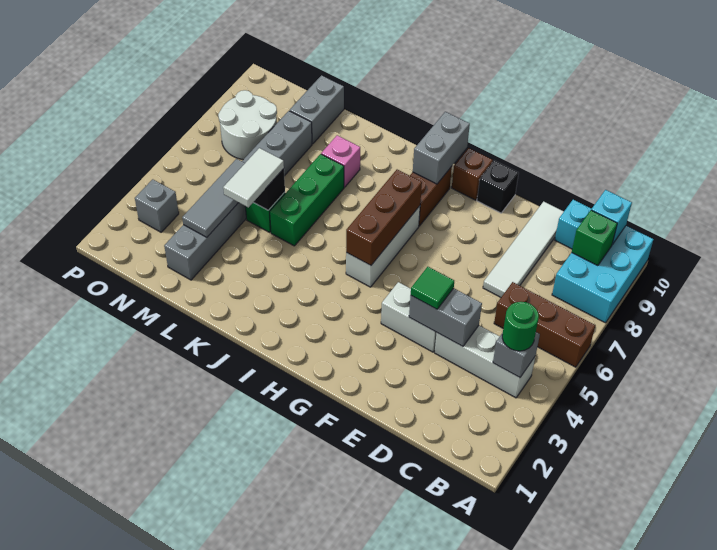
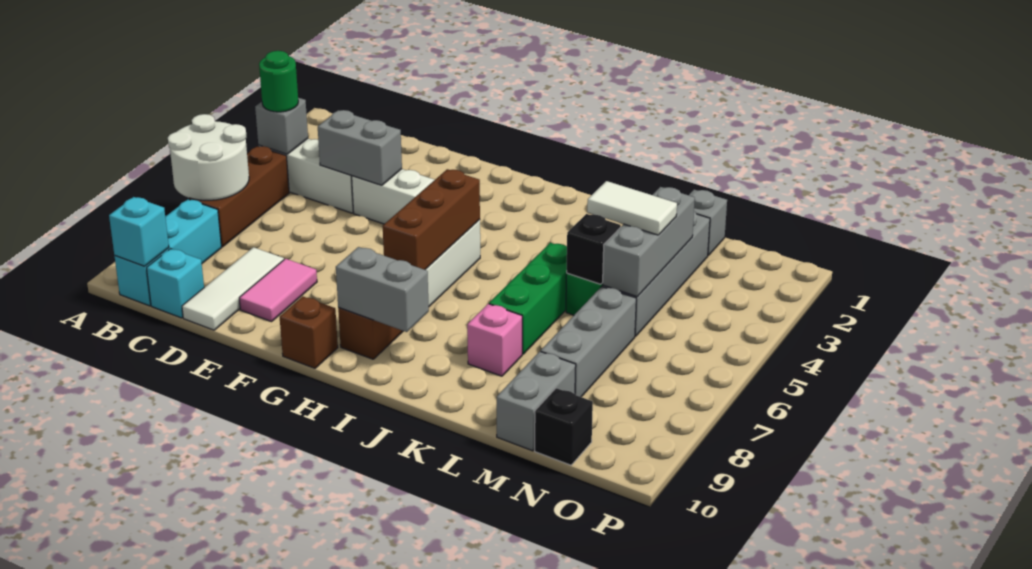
brown 1x3 brick [494,282,595,367] -> brown 1x3 brick turned to [189,146,289,247]
cyan 2x3 brick [552,226,654,323] -> cyan 1x3 brick [115,199,222,306]
green 1x1 brick [572,210,617,266] -> none
white 1x4 tile [483,201,564,297] -> white 1x3 tile [182,247,284,330]
green 1x1 tile [411,267,454,309] -> none
none -> pink 1x2 tile [239,259,317,322]
black 1x1 brick [477,161,519,213] -> black 1x1 brick moved to [535,388,593,465]
grey 1x2 brick [413,112,470,184] -> grey 1x2 brick turned to [336,247,429,332]
white 1x2 tile [223,148,284,207] -> white 1x2 tile turned to [587,181,677,235]
grey 1x3 tile [182,159,245,237] -> grey 1x3 brick [603,187,695,297]
white 2x2 round brick [218,90,277,160] -> white 2x2 round brick moved to [168,114,249,200]
grey 1x1 brick [135,179,179,232] -> grey 1x1 brick moved to [689,190,727,255]

